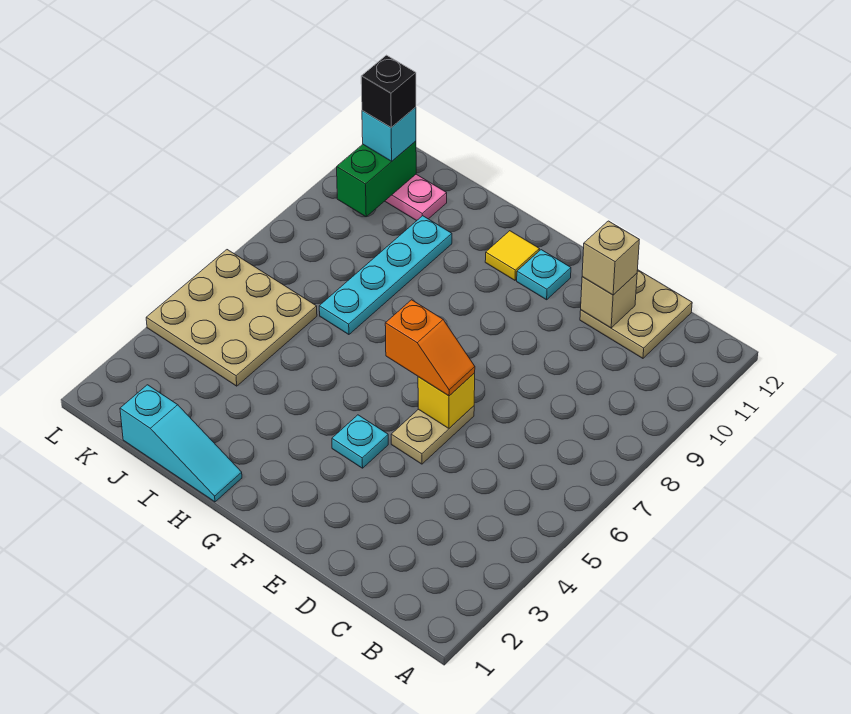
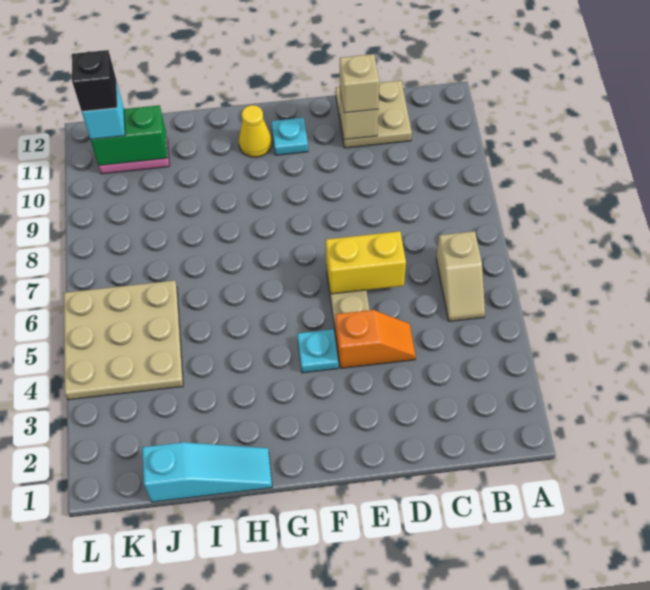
none -> tan 1x2 slope [436,231,485,321]
yellow 1x1 brick [418,373,475,428] -> yellow 1x2 brick [326,231,406,294]
orange 1x2 slope [385,300,475,396] -> orange 1x2 slope moved to [335,310,416,368]
yellow 1x1 tile [485,231,539,280] -> yellow 1x1 cone [239,105,272,157]
cyan 1x4 plate [319,216,452,335] -> none
green 1x2 brick [337,141,416,217] -> green 1x2 brick turned to [91,105,167,166]

